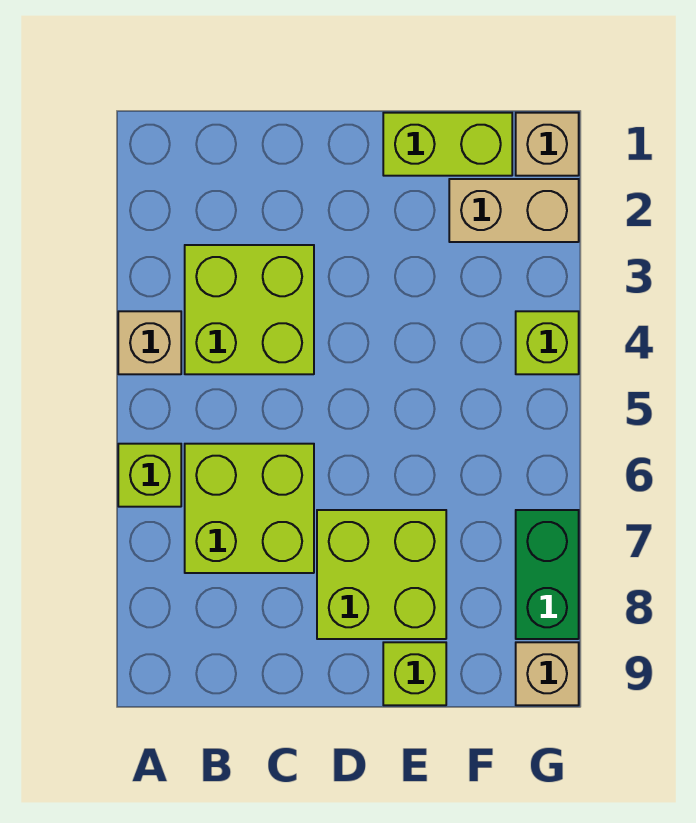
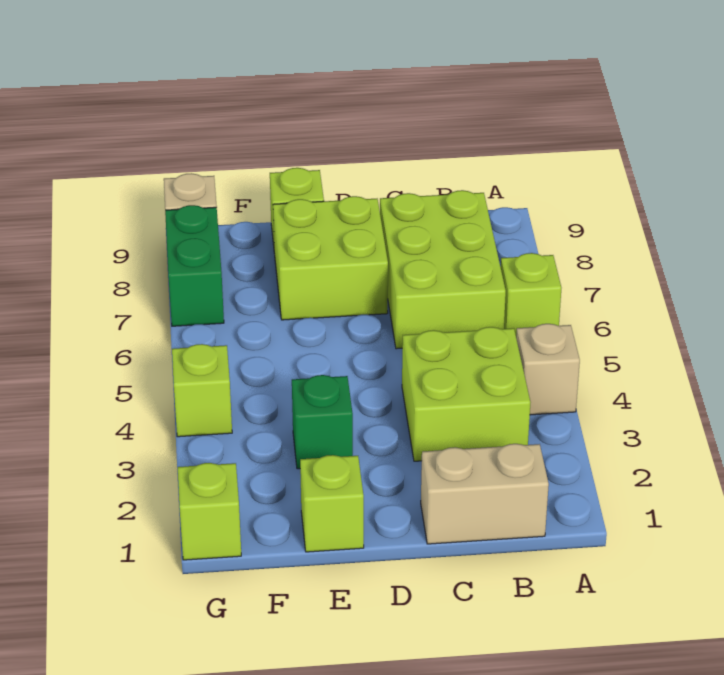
lime 2x2 brick [185,444,314,573] -> lime 2x3 brick [380,190,506,349]
lime 1x2 brick [383,113,512,176] -> lime 1x1 brick [300,455,364,552]
none -> green 1x1 brick [292,375,353,469]
tan 1x2 brick [449,179,579,242] -> tan 1x2 brick moved to [421,444,549,544]
tan 1x1 brick [516,113,579,176] -> lime 1x1 brick [178,463,241,560]

